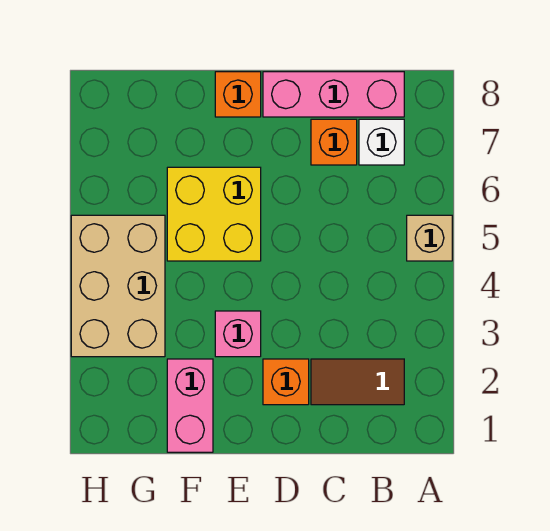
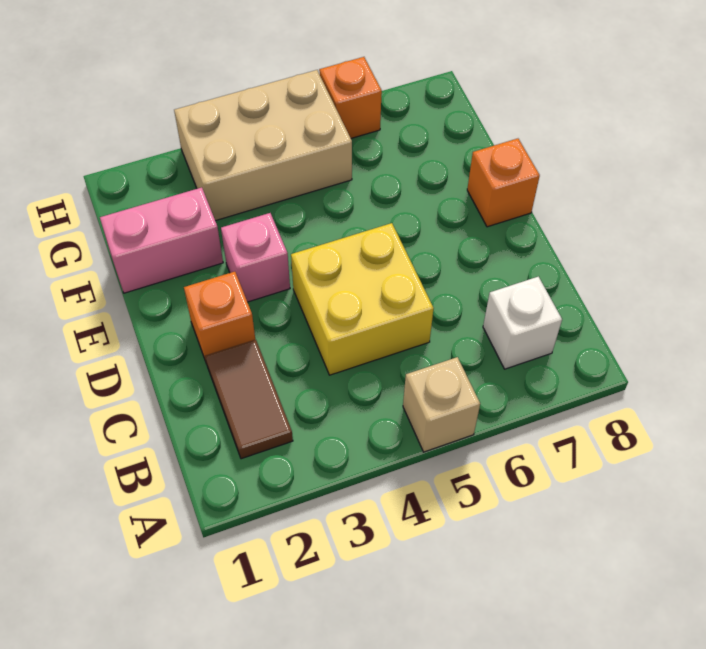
pink 1x3 brick [263,72,404,117] -> none
orange 1x1 brick [311,119,357,165] -> orange 1x1 brick moved to [319,57,382,138]
yellow 2x2 brick [167,167,261,261] -> yellow 2x2 brick moved to [291,223,434,375]

